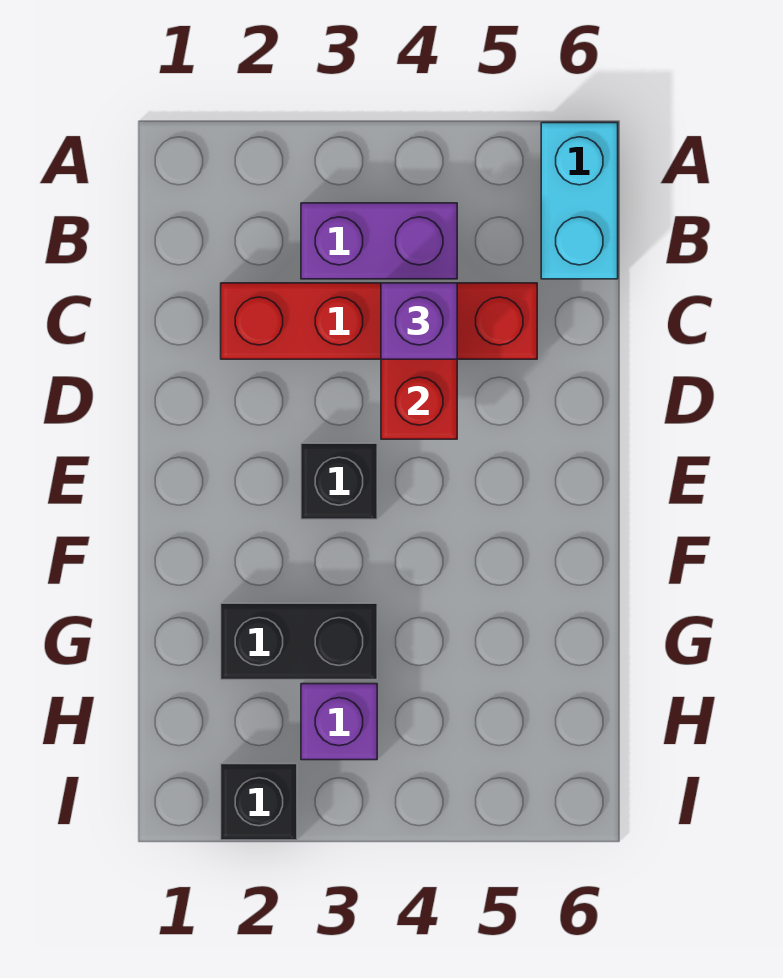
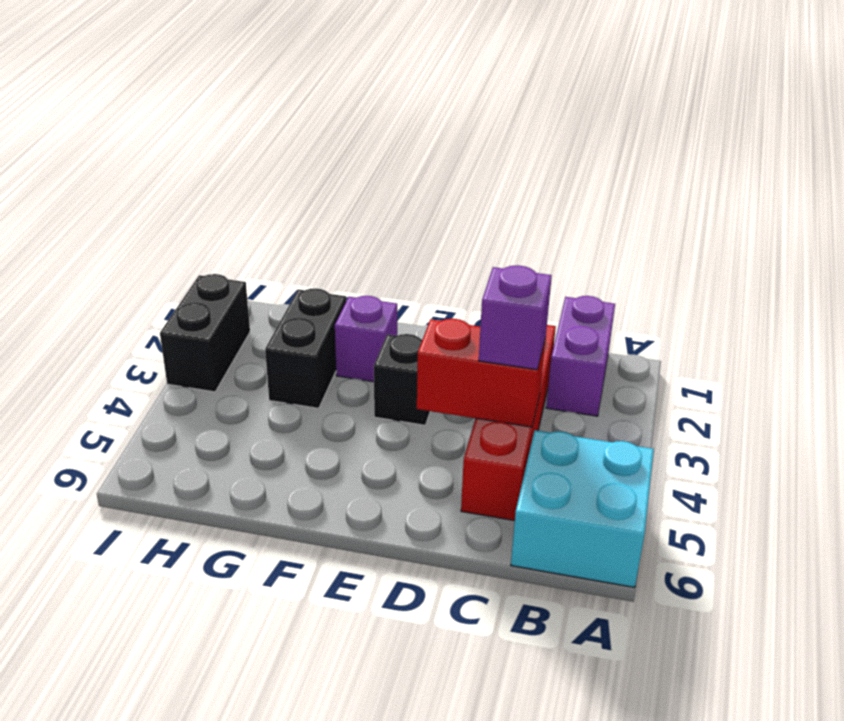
cyan 1x2 brick [541,123,618,279] -> cyan 2x2 brick [511,430,654,588]
purple 1x2 brick [301,203,457,279] -> purple 1x2 brick moved to [546,296,615,416]
purple 1x1 brick [301,684,377,760] -> purple 1x1 brick moved to [335,296,397,382]
black 1x1 brick [221,764,297,840] -> black 1x2 brick [160,274,250,392]

